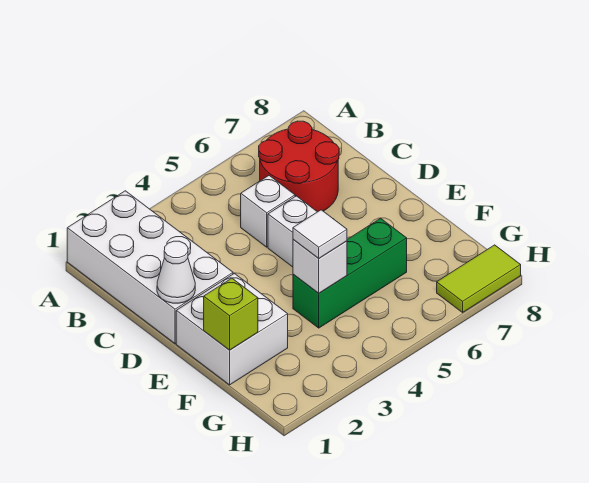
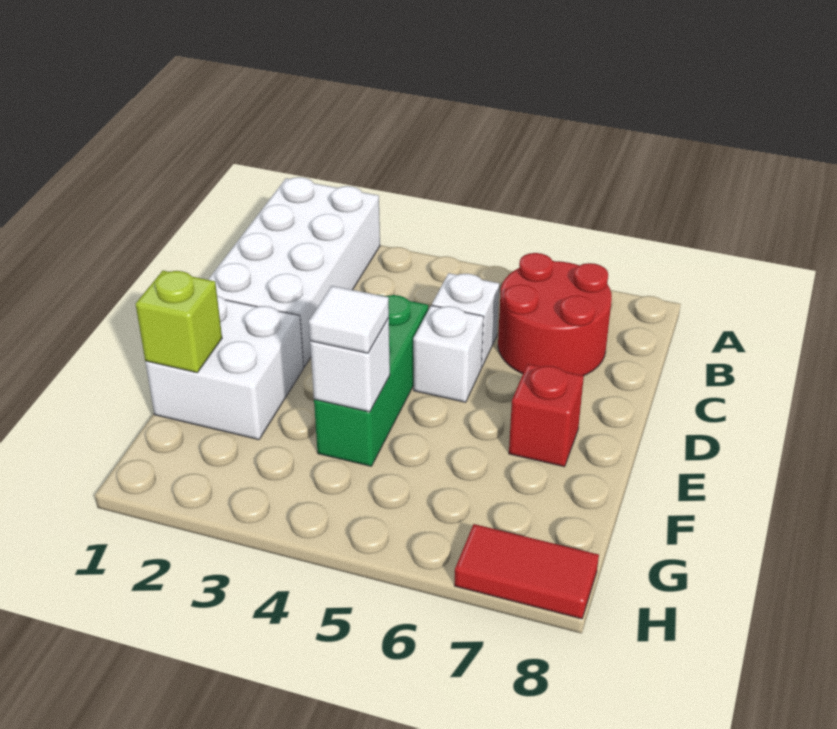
white 1x1 cone [157,241,195,303] -> none
none -> red 1x1 brick [509,364,584,467]
green 1x3 brick [293,218,407,328] -> green 1x3 brick turned to [314,294,428,466]
lime 1x2 tile [437,245,521,312] -> red 1x2 tile [454,524,599,619]

